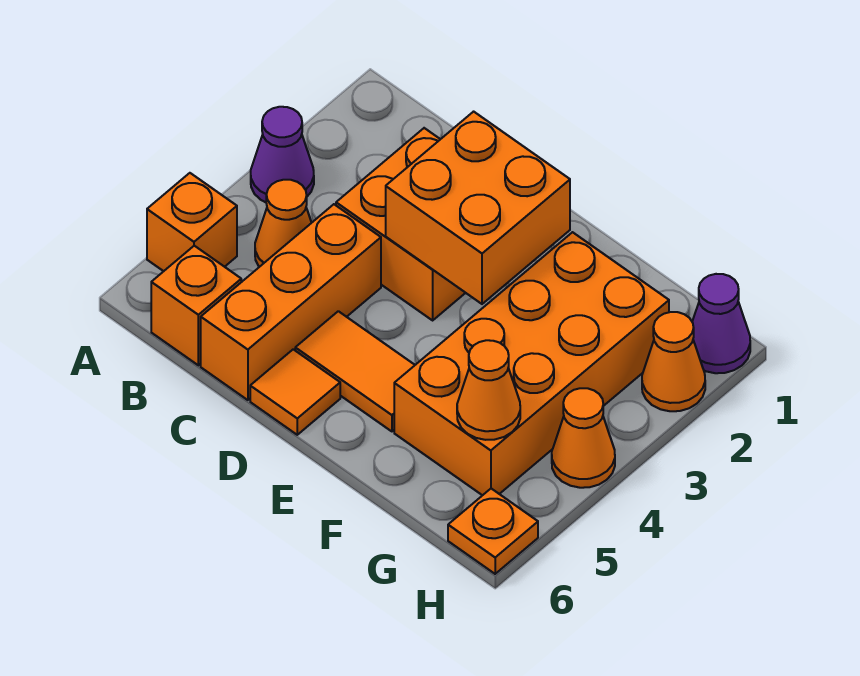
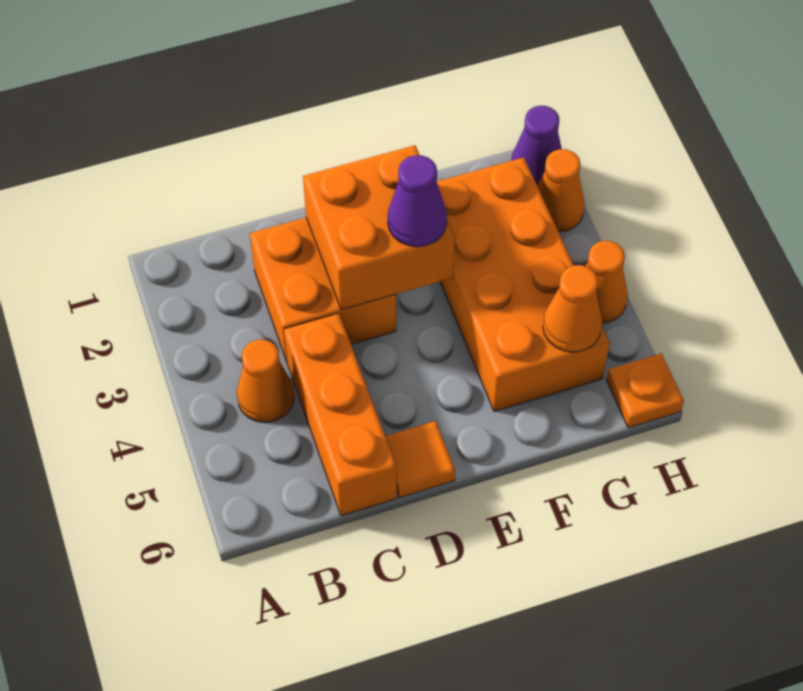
purple 1x1 cone [251,107,314,202] -> purple 1x1 cone moved to [388,155,447,247]
orange 1x1 brick [147,173,237,271] -> none
orange 1x1 brick [151,246,241,365] -> none
orange 1x2 tile [295,311,415,431] -> none

